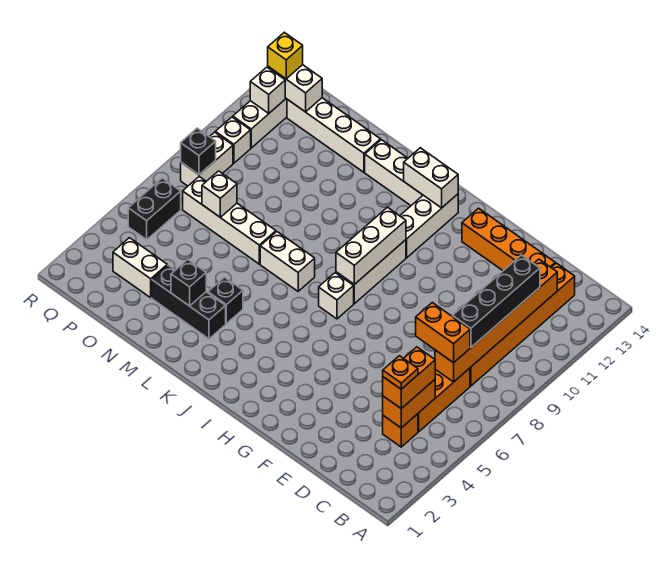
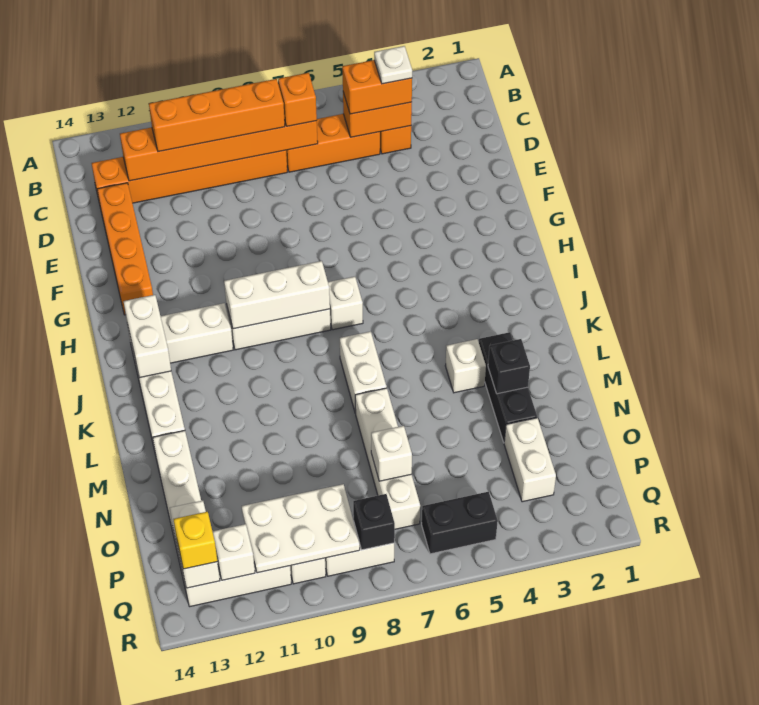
orange 1x1 plate [383,356,418,389] -> white 1x1 plate [374,46,412,84]
orange 1x2 brick [416,303,470,363] -> orange 1x1 brick [278,73,317,126]
black 1x4 brick [453,255,540,347] -> orange 1x4 brick [149,79,285,152]
black 1x1 brick [208,277,243,324] -> white 1x1 brick [445,339,486,393]
none -> white 2x3 plate [242,484,360,573]

